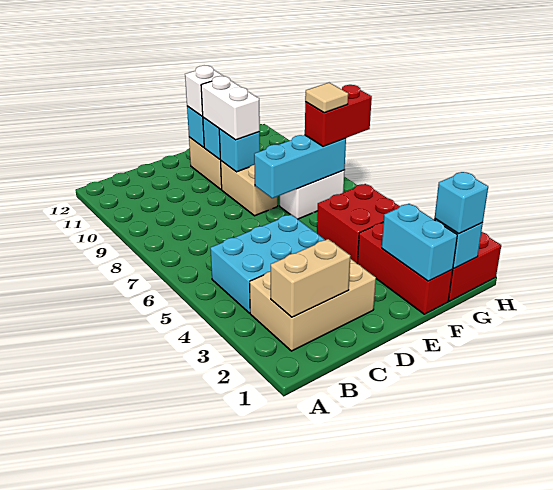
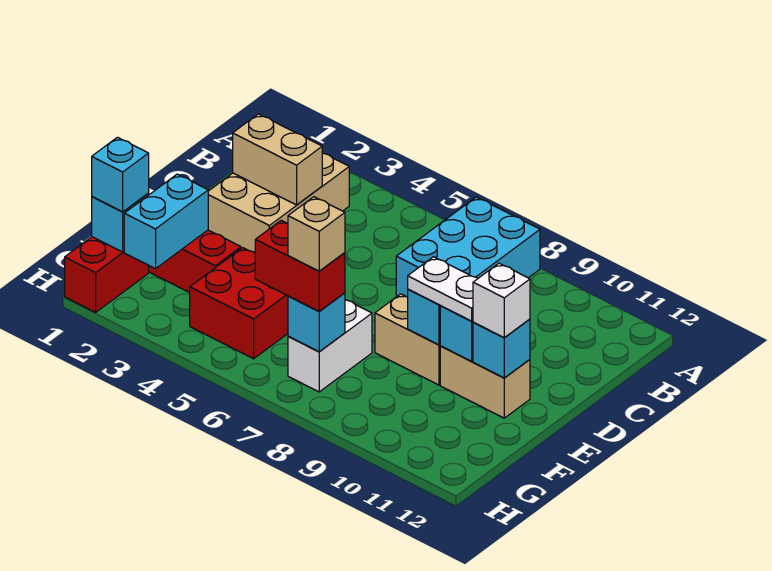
tan 1x2 brick [271,239,350,317] -> tan 1x2 brick turned to [233,114,322,205]
cyan 2x3 brick [210,215,325,313] -> cyan 2x3 brick moved to [396,197,540,297]
cyan 1x3 brick [254,135,346,198] -> cyan 1x1 brick [288,293,345,352]
white 1x2 brick [201,76,260,140] -> white 1x2 plate [408,257,478,321]
cyan 1x2 brick [382,204,457,281] -> cyan 1x2 brick turned to [124,174,208,269]
red 1x2 brick [305,85,372,147] -> red 1x2 brick turned to [255,220,345,311]
tan 1x1 tile [305,83,348,113] -> tan 1x1 brick [288,197,345,271]

